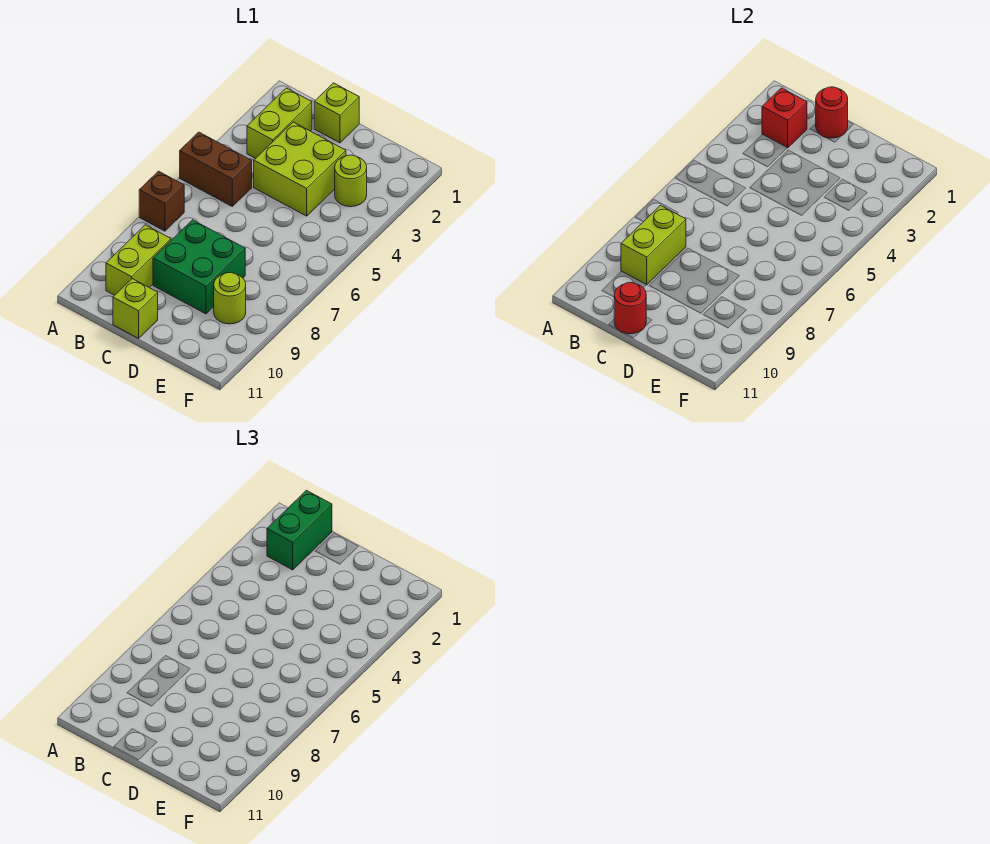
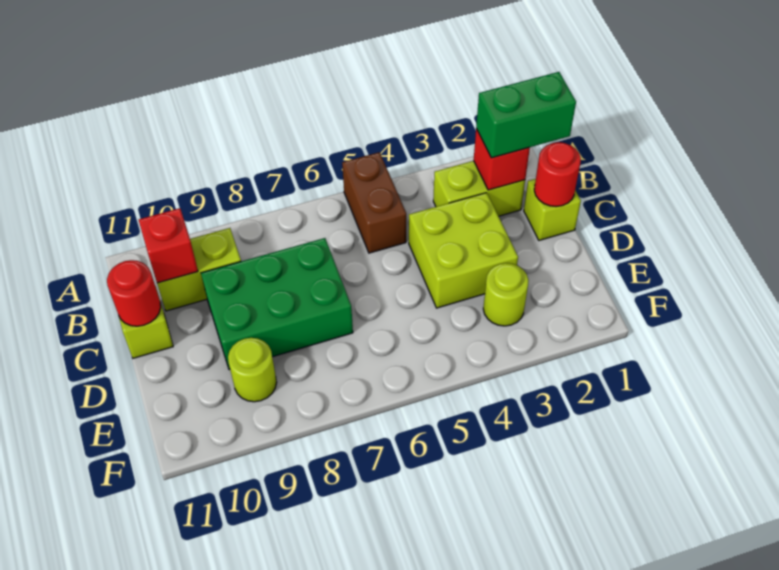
brown 1x1 brick [139,171,184,231] -> none
lime 1x2 brick [621,205,686,285] -> none
none -> red 1x1 brick [139,208,198,283]
green 2x2 brick [153,220,245,314] -> green 2x3 brick [201,238,353,370]

